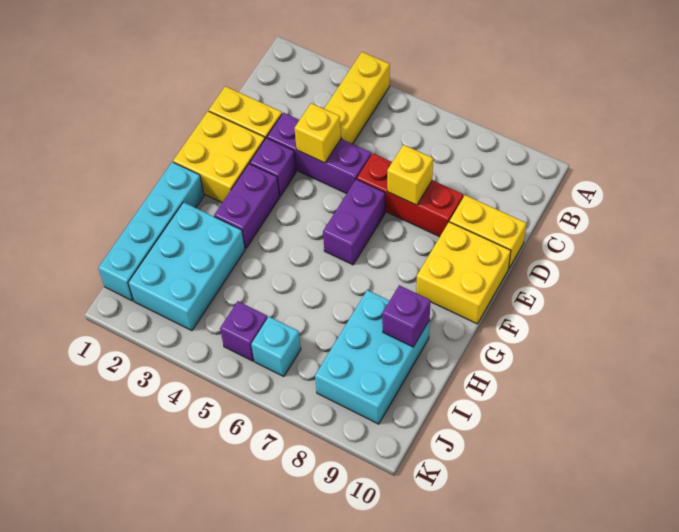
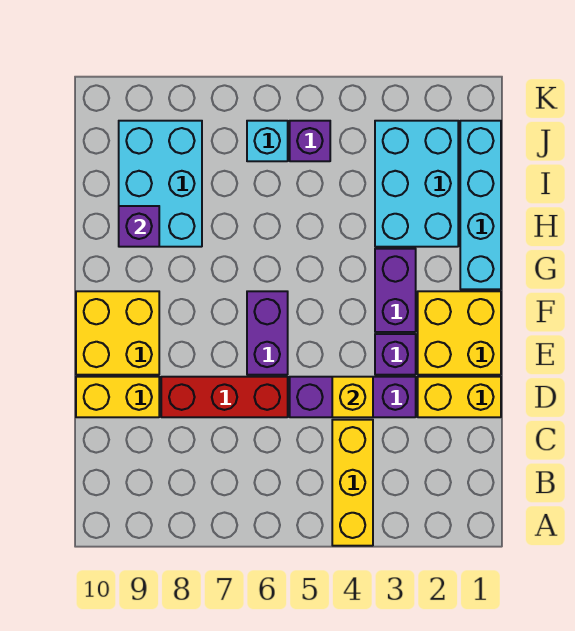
yellow 1x1 brick [387,145,433,205] -> none

